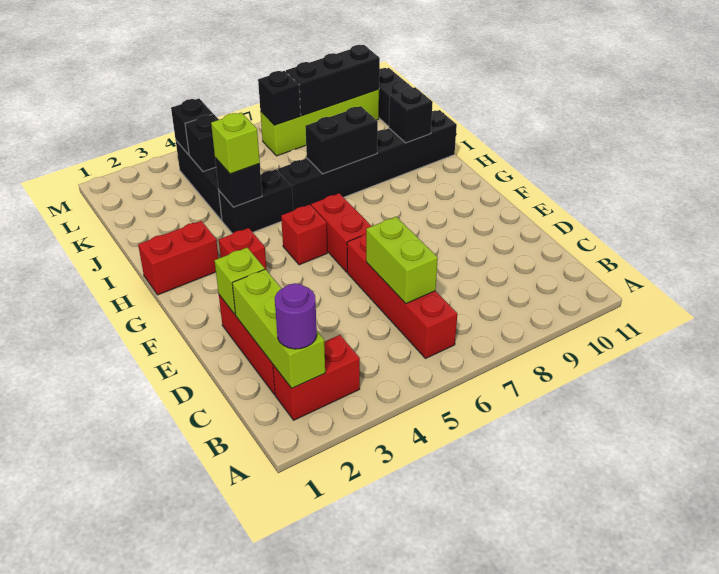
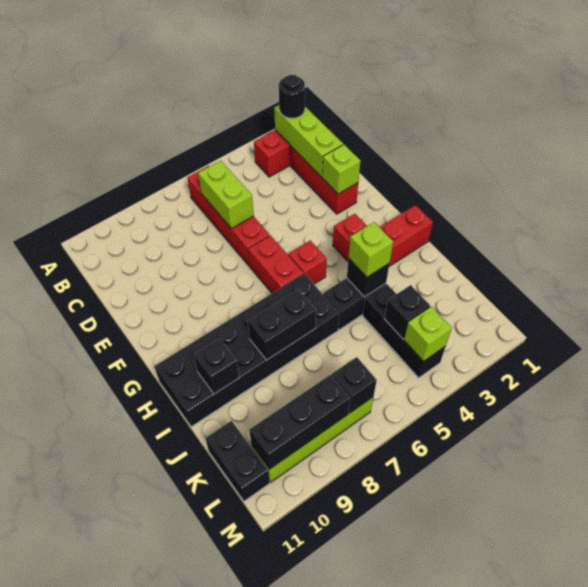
purple 1x1 round brick [275,283,317,349] -> black 1x1 round brick [279,75,305,118]
black 1x6 brick [278,110,457,211] -> black 2x6 brick [154,274,339,427]
black 1x1 brick [171,99,213,155] -> lime 1x1 brick [404,307,452,362]

